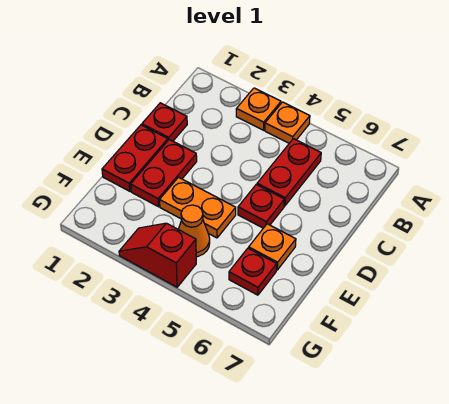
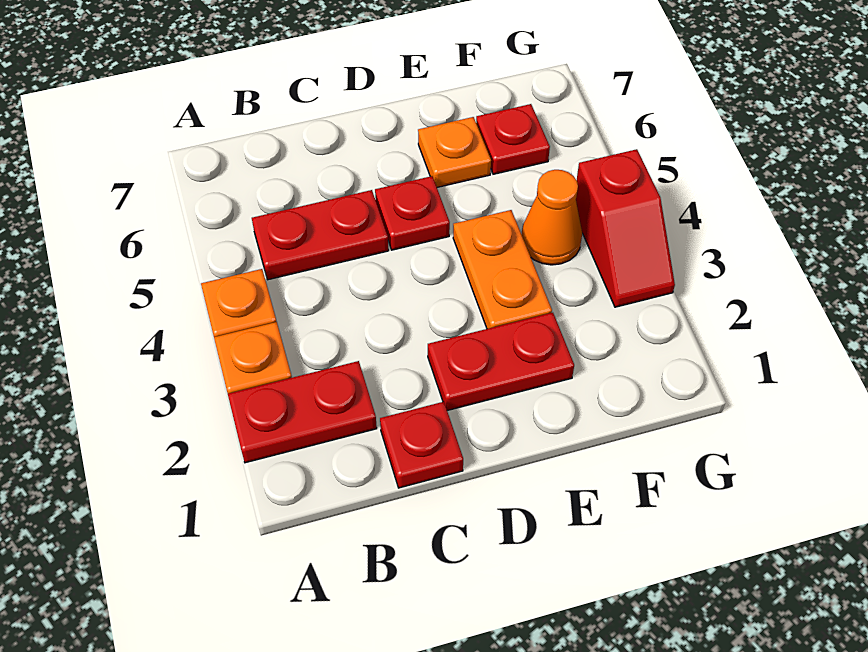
red 1x2 plate [102,125,168,191] -> red 1x2 plate moved to [228,361,377,463]

